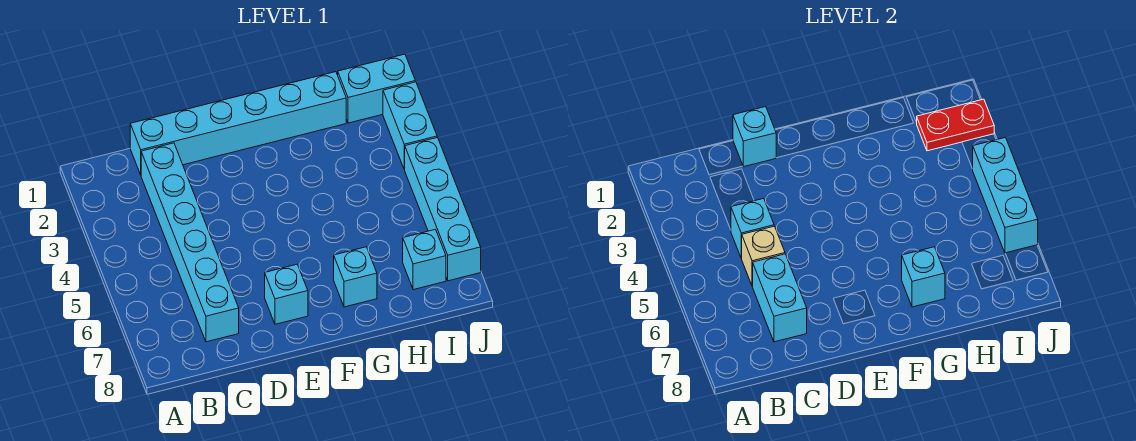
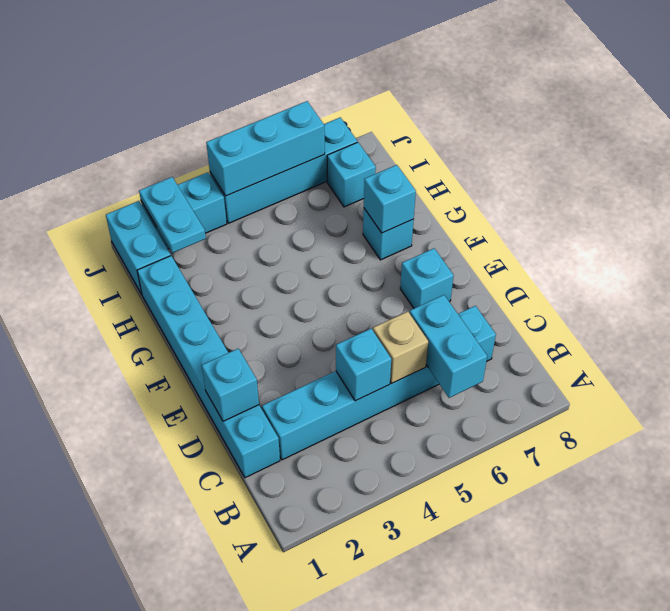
cyan 1x2 brick [753,254,807,342] -> cyan 1x2 brick turned to [410,295,487,398]
red 1x2 plate [917,99,994,151] -> cyan 1x2 plate [139,177,206,253]

